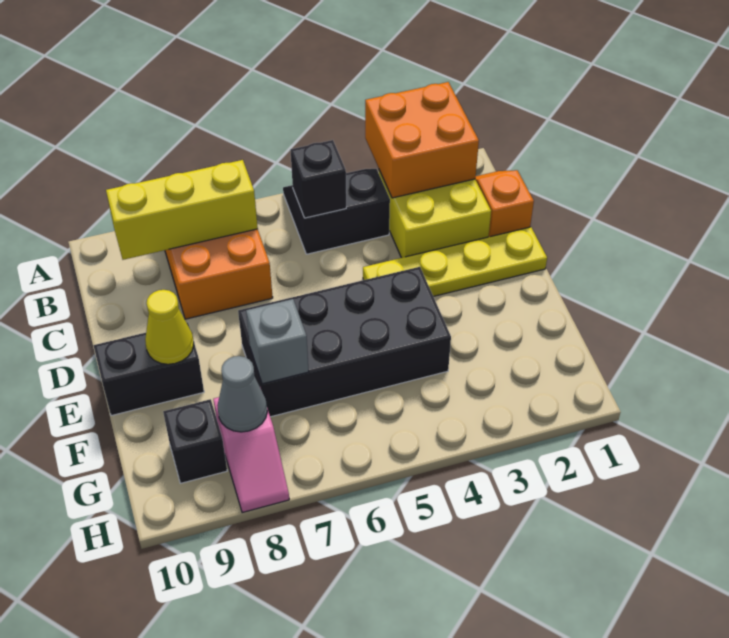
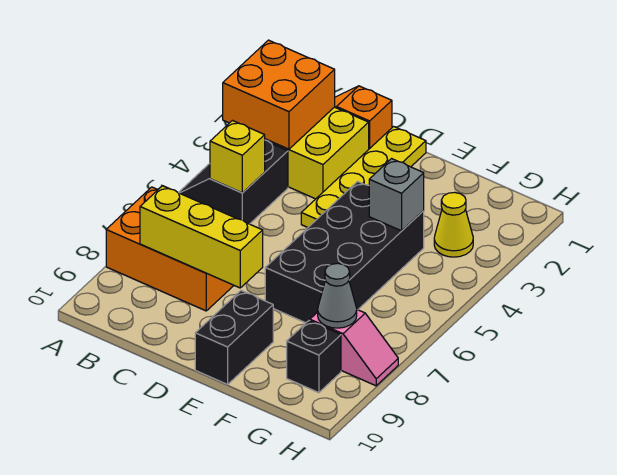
black 1x1 brick [290,140,346,218] -> yellow 1x1 brick [210,121,265,193]
yellow 1x3 brick [106,160,258,260] -> yellow 1x3 brick turned to [140,186,263,288]
yellow 1x1 cone [145,290,194,364] -> yellow 1x1 cone moved to [434,192,473,257]
grey 1x1 brick [246,299,309,384] -> grey 1x1 brick moved to [369,159,424,231]

